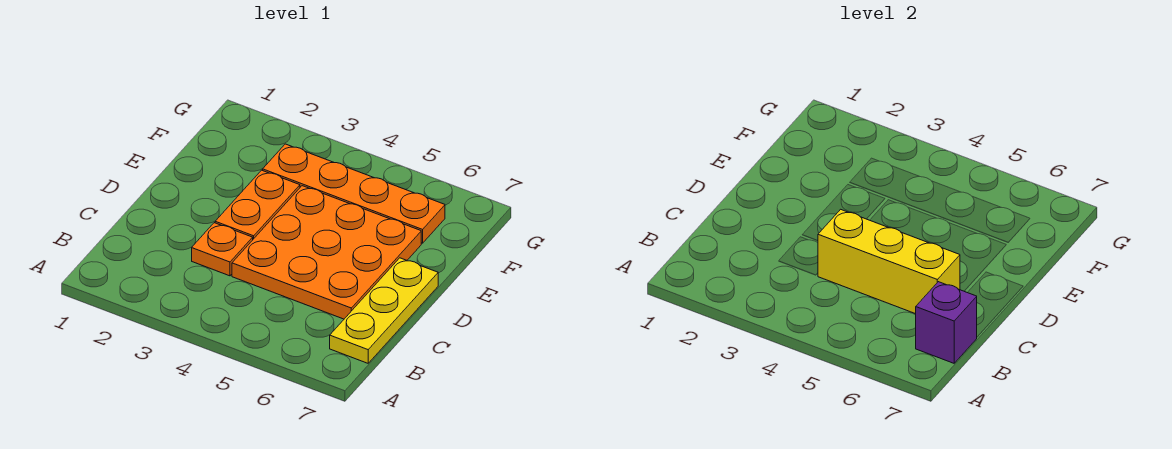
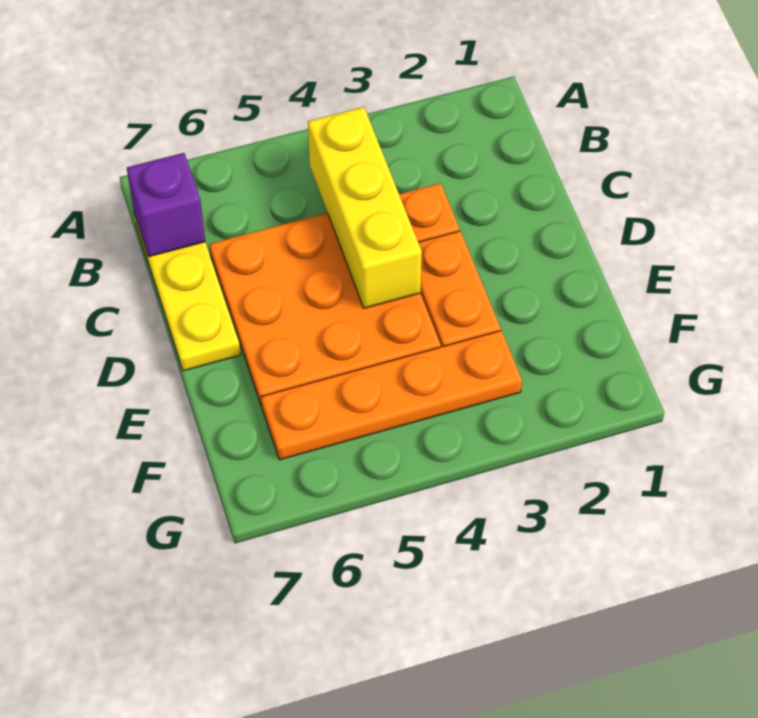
yellow 1x3 brick [818,209,960,314] -> yellow 1x3 brick turned to [308,107,422,308]

